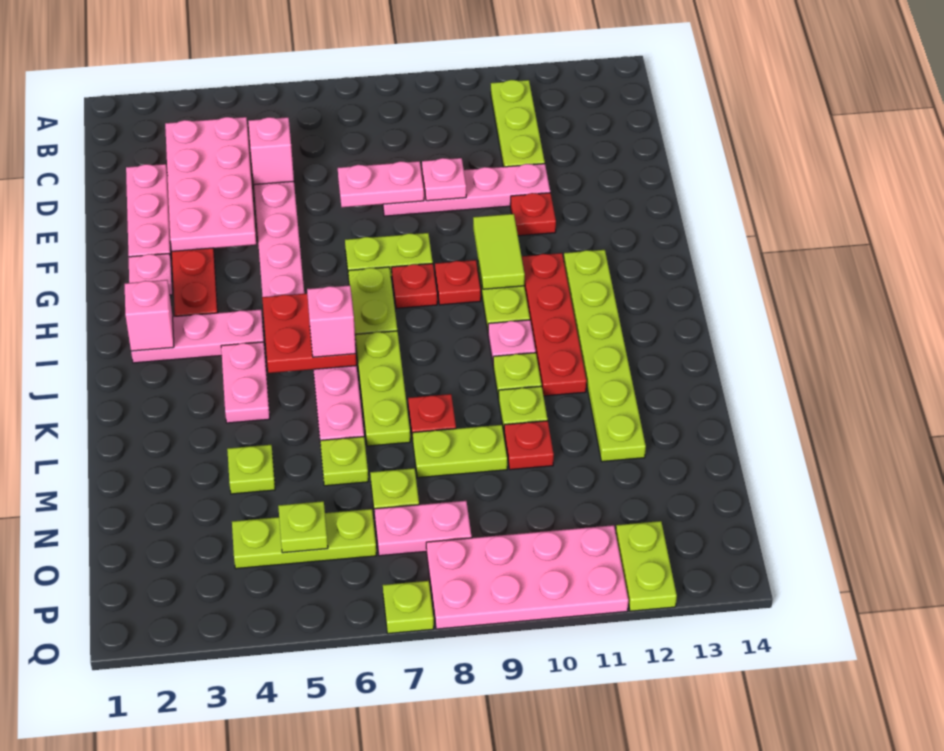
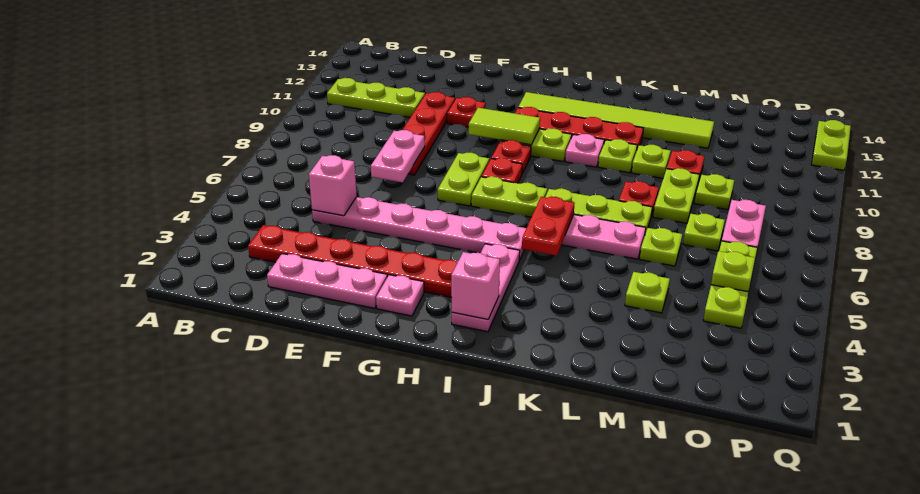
pink 2x4 plate [165,117,256,251] -> none
pink 1x4 plate [383,164,550,216] -> red 1x4 plate [403,92,455,175]
pink 1x1 plate [422,158,466,201] -> none
lime 1x6 plate [564,250,646,462] -> lime 1x6 tile [518,92,714,148]
red 2x2 plate [262,293,356,373] -> red 1x2 plate [522,197,574,256]
pink 1x2 plate [221,342,270,423] -> none
pink 1x1 brick [307,285,356,357] -> none
pink 2x4 plate [426,525,628,629] -> none
lime 1x2 plate [616,521,677,611] -> lime 1x2 plate turned to [811,120,851,170]
lime 1x1 plate [383,581,434,634] -> lime 1x1 plate moved to [694,174,734,210]

